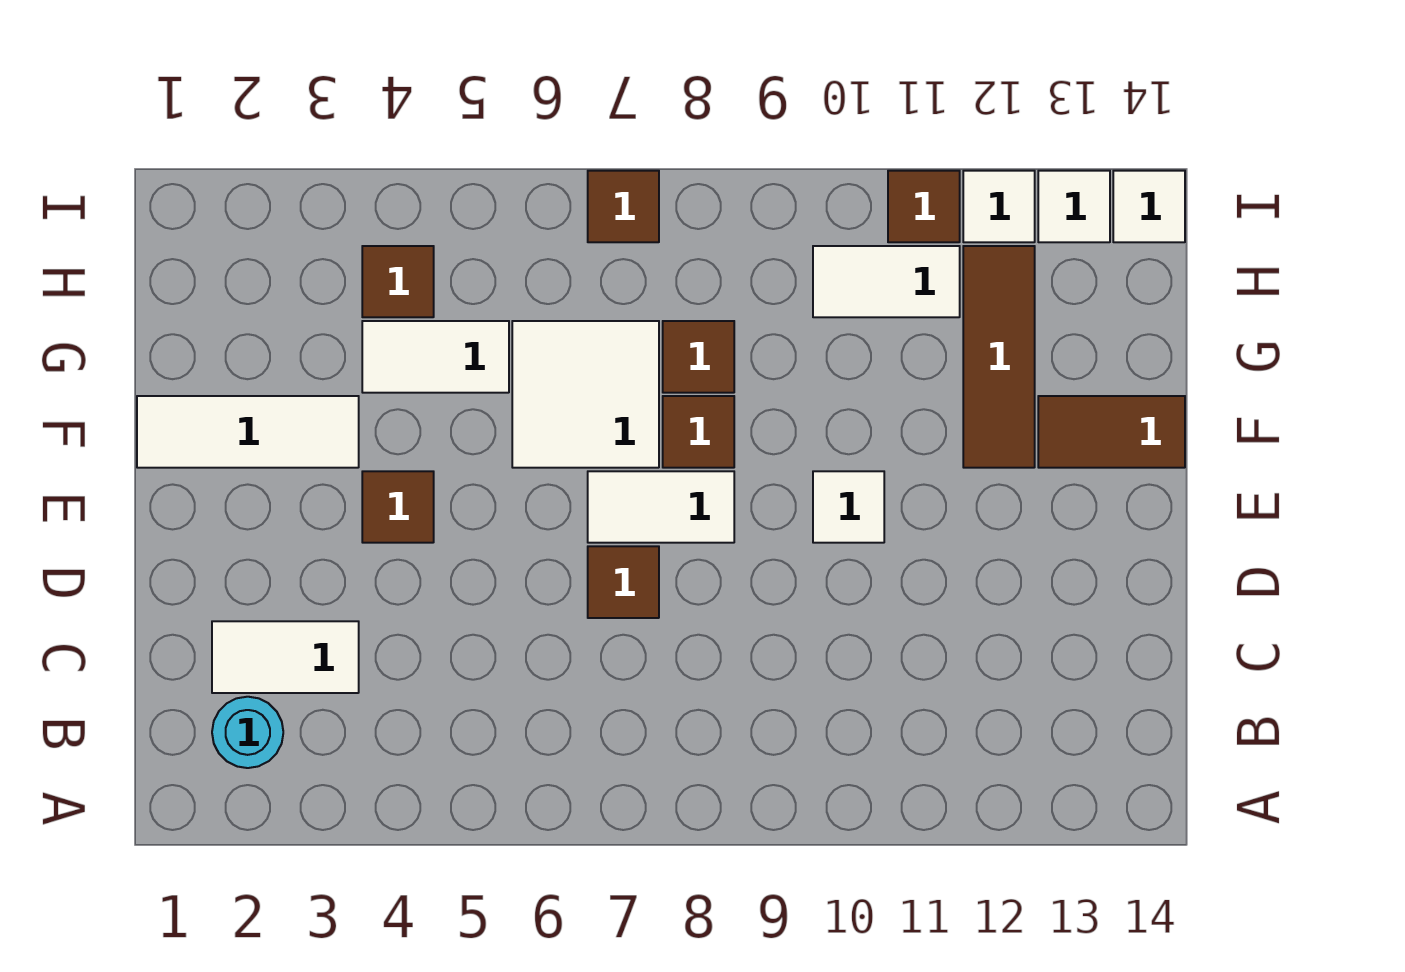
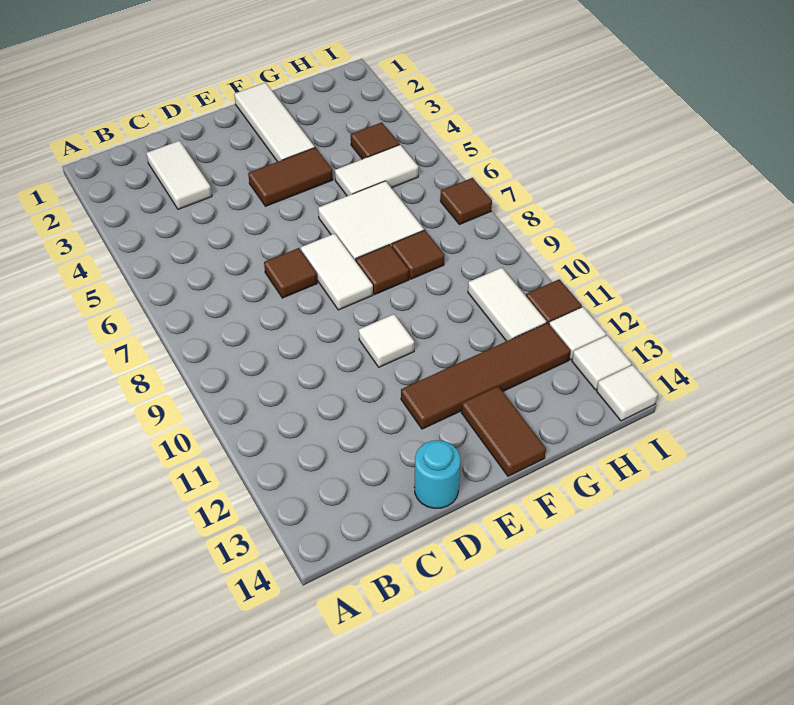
cyan 1x1 round brick [212,697,283,768] -> cyan 1x1 round brick moved to [414,440,461,508]
brown 1x1 tile [362,471,434,543] -> brown 1x2 tile [248,148,333,206]
brown 1x3 tile [963,246,1035,468] -> brown 1x4 tile [401,323,570,429]
white 1x2 tile [362,321,509,393] -> white 1x2 tile turned to [335,145,418,196]

